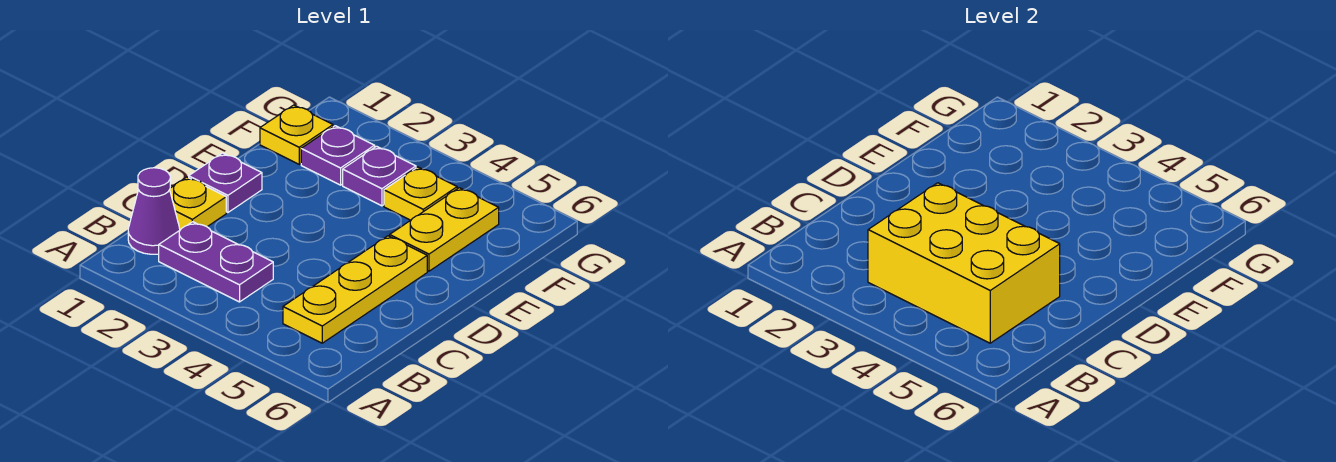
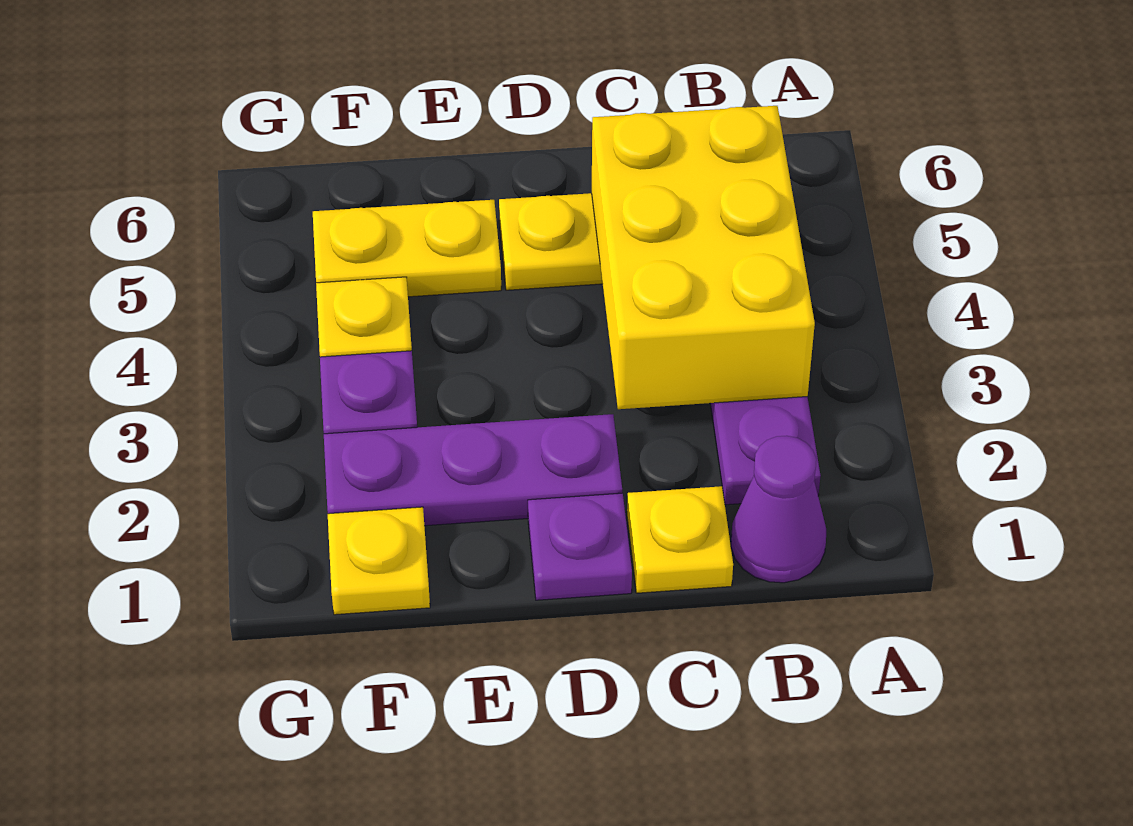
purple 1x1 plate [301,126,375,185] -> purple 1x3 plate [324,414,622,526]

